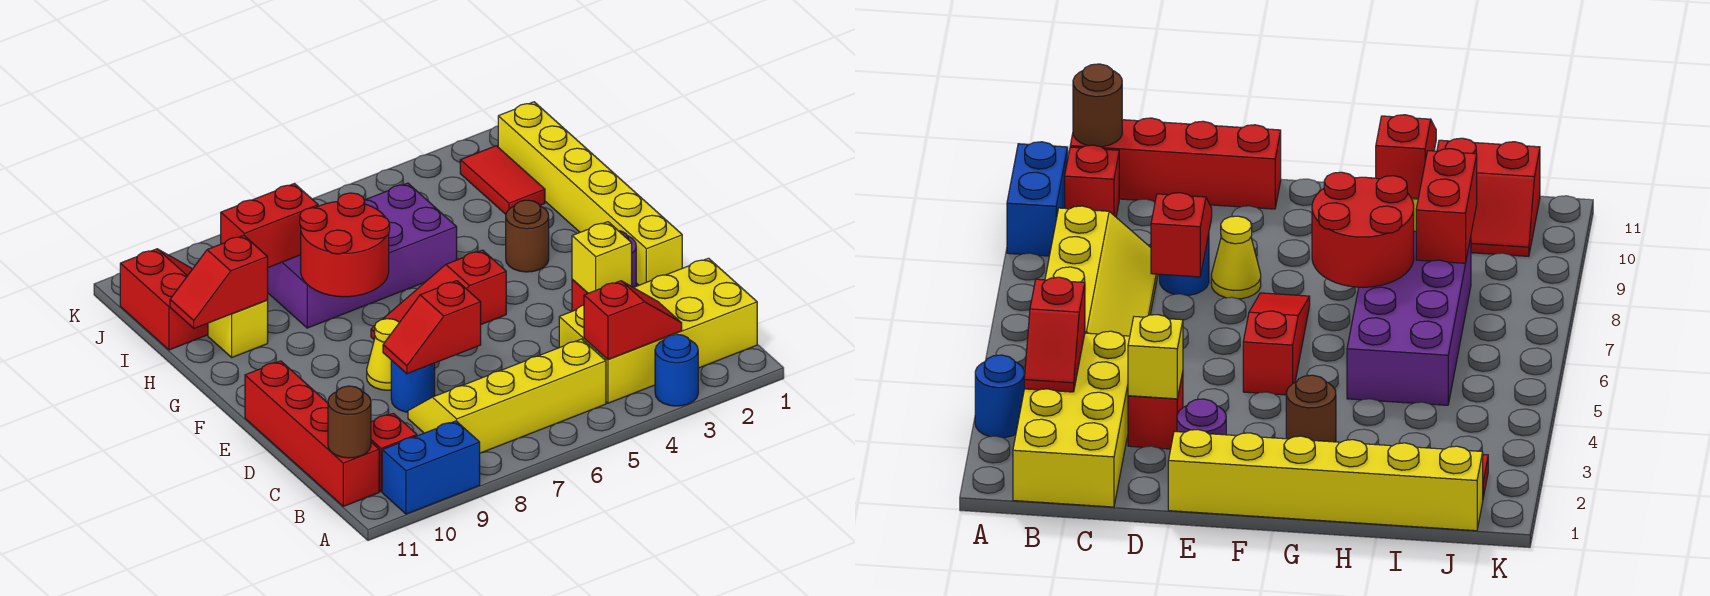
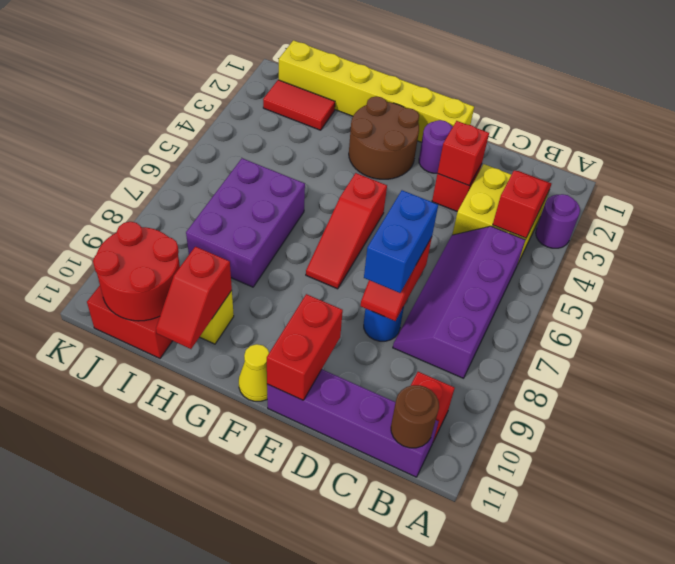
blue 1x1 round brick [655,334,698,406] -> purple 1x1 round brick [536,194,580,248]
blue 1x2 brick [382,421,480,514] -> blue 1x2 brick moved to [364,190,438,293]
yellow 2x4 brick [559,258,757,403] -> yellow 2x2 brick [452,164,549,263]
yellow 2x4 slope [408,339,606,453] -> purple 2x4 slope [393,226,525,378]
red 1x4 brick [245,361,379,506] -> purple 1x4 brick [267,369,439,477]
yellow 1x1 brick [572,222,632,293] -> red 1x1 brick [437,121,489,186]
yellow 1x1 cone [367,319,400,390] -> yellow 1x1 cone moved to [239,344,269,401]
brown 1x1 round brick [506,200,549,272] -> brown 2x2 round brick [349,96,419,179]
red 2x2 round brick [300,193,390,297] -> red 2x2 round brick moved to [93,222,180,321]
purple 2x4 brick [268,183,457,328] -> purple 2x3 brick [186,158,305,287]
red 1x2 brick [221,184,318,267] -> red 1x2 brick moved to [267,294,343,400]

